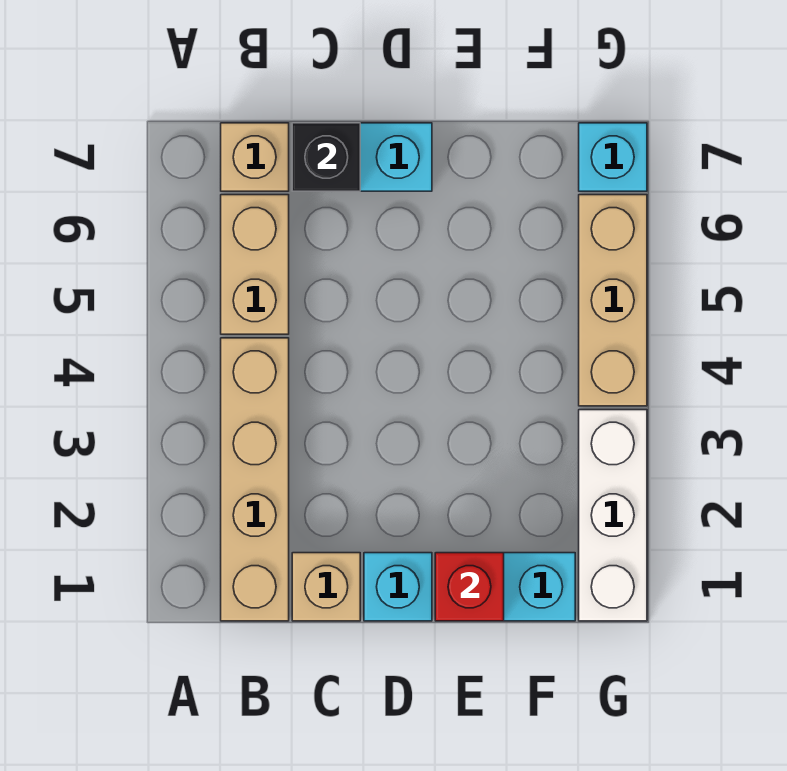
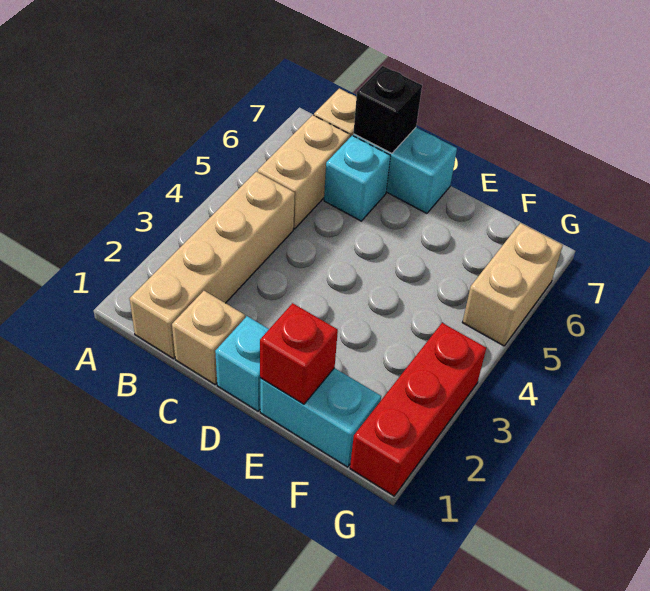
white 1x3 brick [579,410,647,621] -> red 1x3 brick [350,323,486,496]
tan 1x3 brick [579,195,647,406] -> tan 1x2 brick [462,223,563,346]
cyan 1x1 brick [579,123,647,191] -> cyan 1x1 brick moved to [324,136,391,221]

